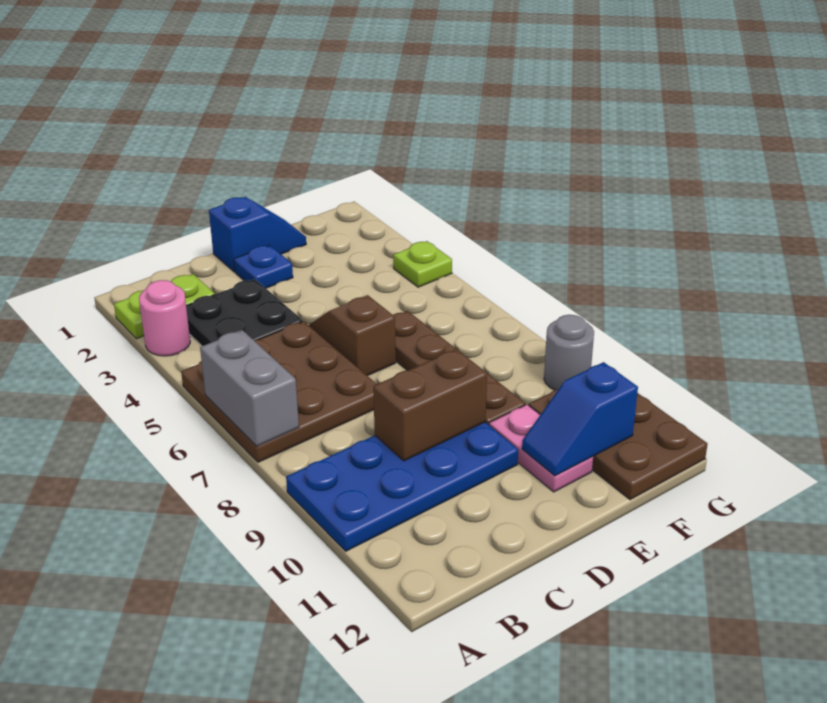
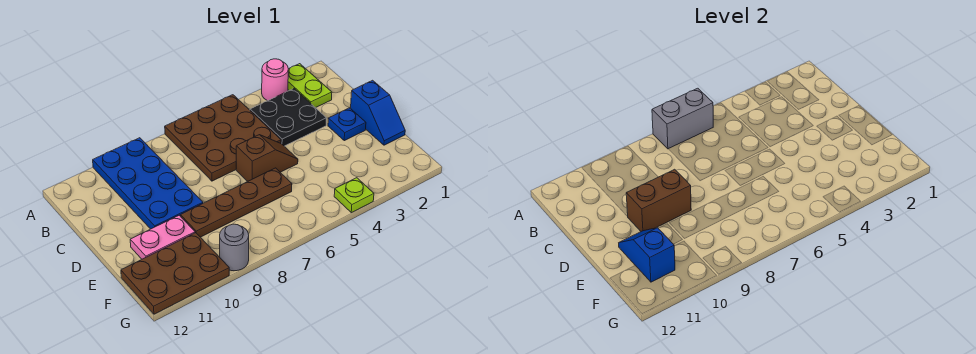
brown 1x2 brick [373,349,487,461] -> brown 1x2 brick turned to [626,169,691,231]

